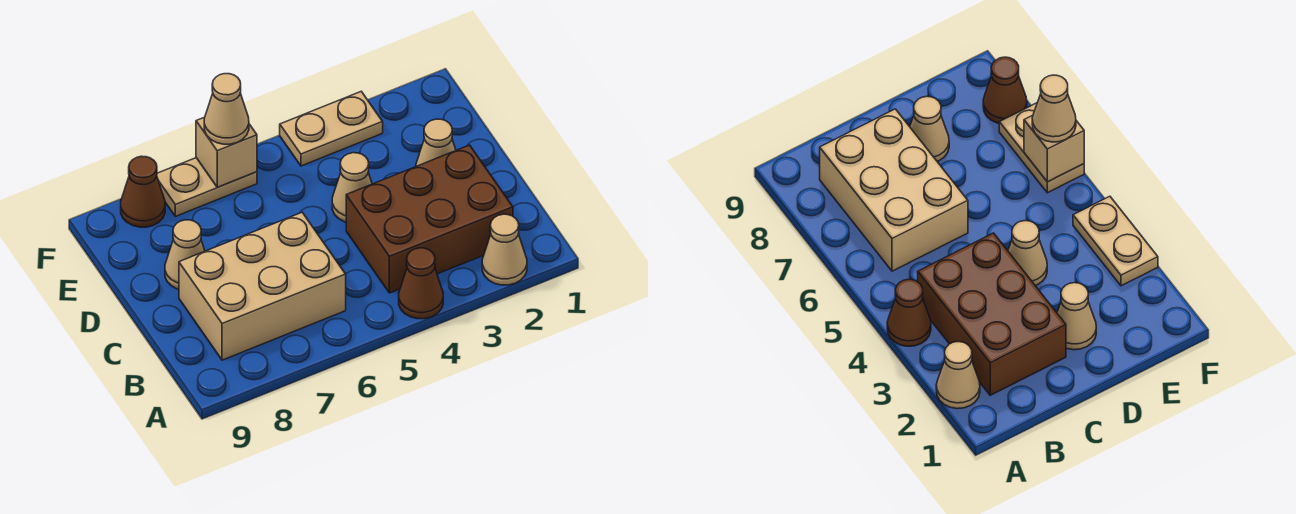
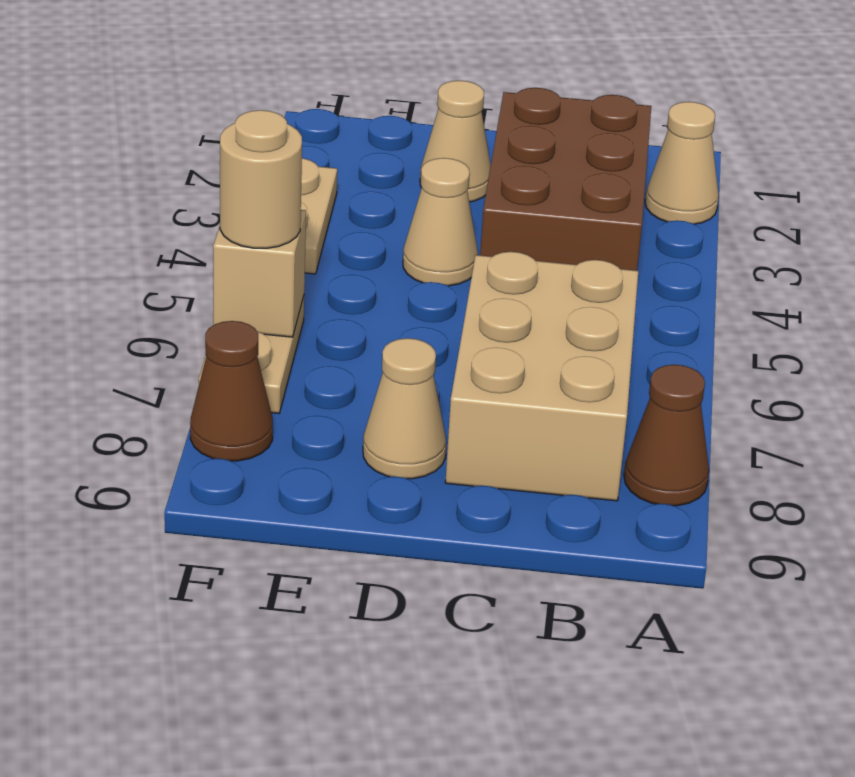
brown 1x1 cone [399,248,443,319] -> brown 1x1 cone moved to [624,365,709,506]
tan 1x1 cone [204,74,249,144] -> tan 1x1 round brick [220,110,302,248]

